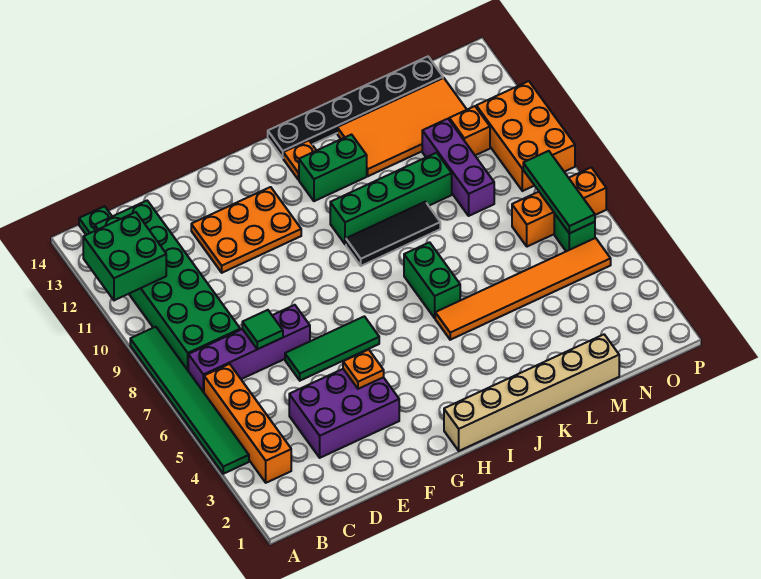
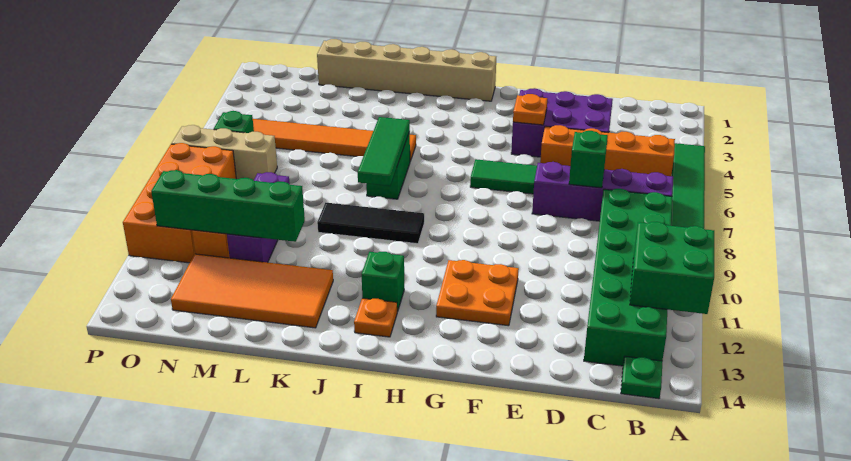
orange 1x4 brick [204,364,291,483] -> orange 1x4 brick turned to [540,125,675,176]
green 1x1 tile [242,310,283,349] -> green 1x1 brick [569,131,608,188]
orange 2x3 plate [191,187,301,273] -> orange 2x2 plate [436,260,519,326]
green 1x4 brick [330,153,452,244] -> green 1x4 brick moved to [151,170,305,242]
green 1x2 brick [299,135,367,201] -> green 1x1 brick [362,252,404,312]
black 1x6 plate [268,57,443,158] -> none
orange 1x3 brick [512,167,606,247] -> tan 1x3 brick [172,125,277,180]
green 1x3 tile [523,151,595,233] -> green 1x3 tile moved to [358,117,410,186]
orange 2x3 brick [476,81,575,191] -> orange 2x4 brick [123,143,236,263]

